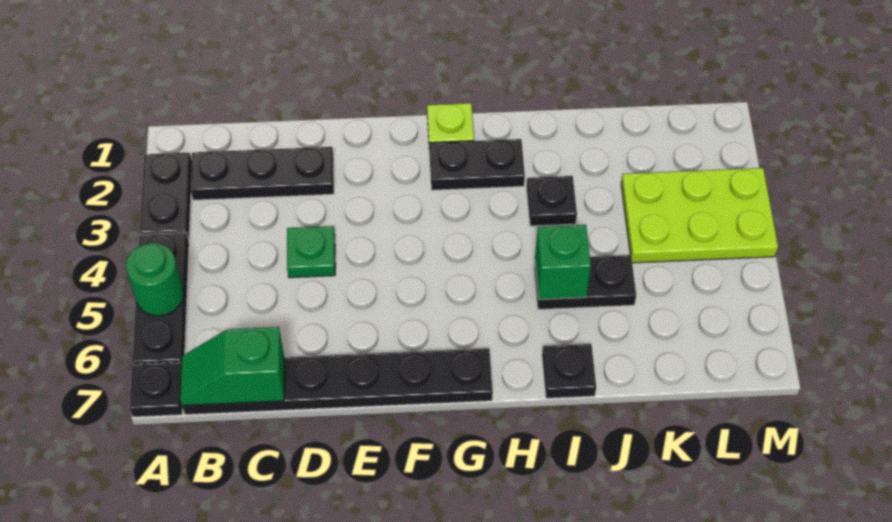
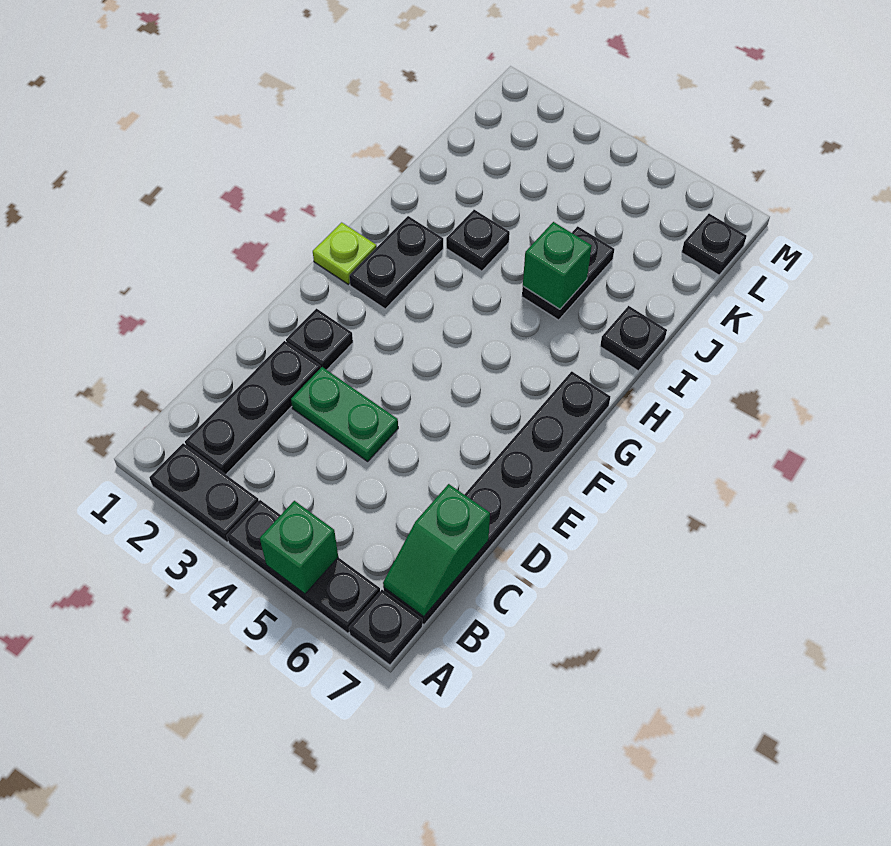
green 1x1 round brick [126,243,184,316] -> green 1x1 brick [260,501,338,594]
green 1x1 plate [287,226,335,278] -> green 1x2 plate [291,367,398,461]
none -> black 1x1 plate [286,309,353,370]
lime 2x3 plate [621,168,778,263] -> none
none -> black 1x1 plate [682,214,747,275]

